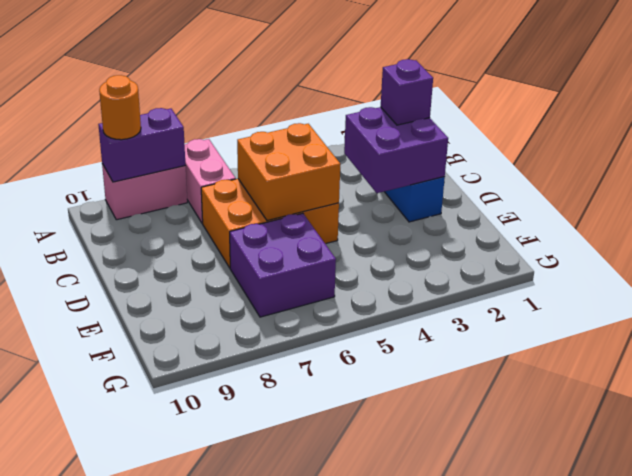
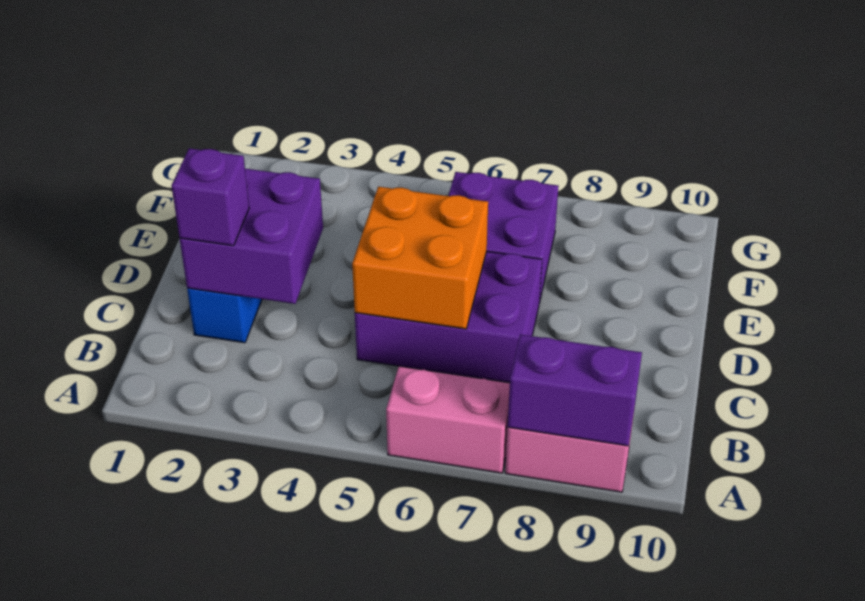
pink 1x2 brick [185,139,236,223] -> pink 1x2 brick turned to [386,366,510,473]
orange 1x1 round brick [99,75,141,140] -> none
orange 2x3 brick [201,179,339,268] -> purple 2x3 brick [355,252,542,383]

